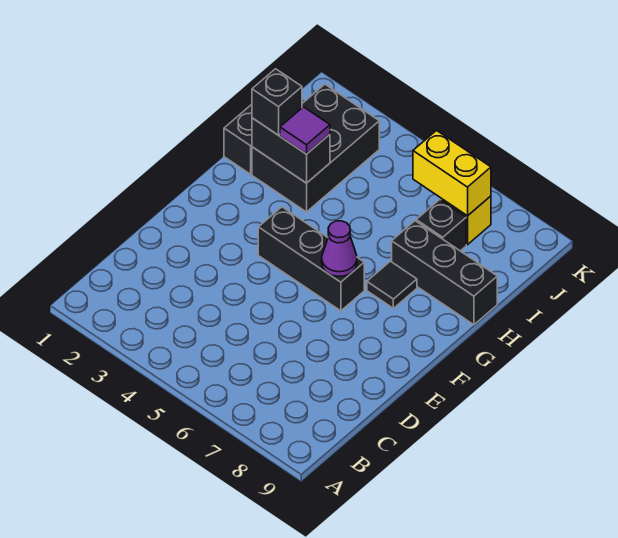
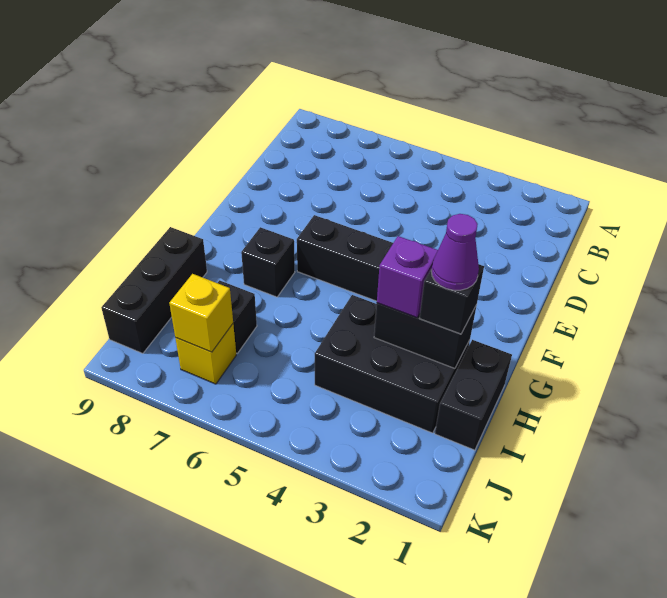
purple 1x1 cone [322,221,357,276] -> purple 1x1 cone moved to [431,214,479,290]
black 1x1 tile [367,261,417,308] -> black 1x1 brick [241,227,295,297]
black 2x3 brick [252,84,379,212] -> black 2x3 brick turned to [315,295,470,433]
purple 1x1 tile [280,107,330,154] -> purple 1x1 brick [377,236,438,318]
black 1x3 brick [392,221,497,325] -> black 1x3 brick turned to [101,227,207,353]
yellow 1x2 brick [413,131,491,216] -> yellow 1x1 brick [169,274,233,352]

